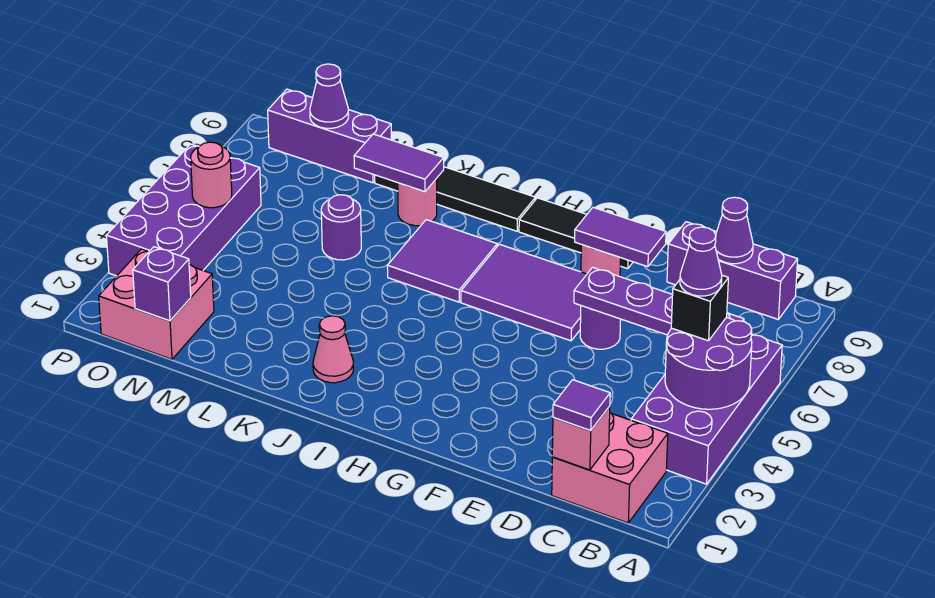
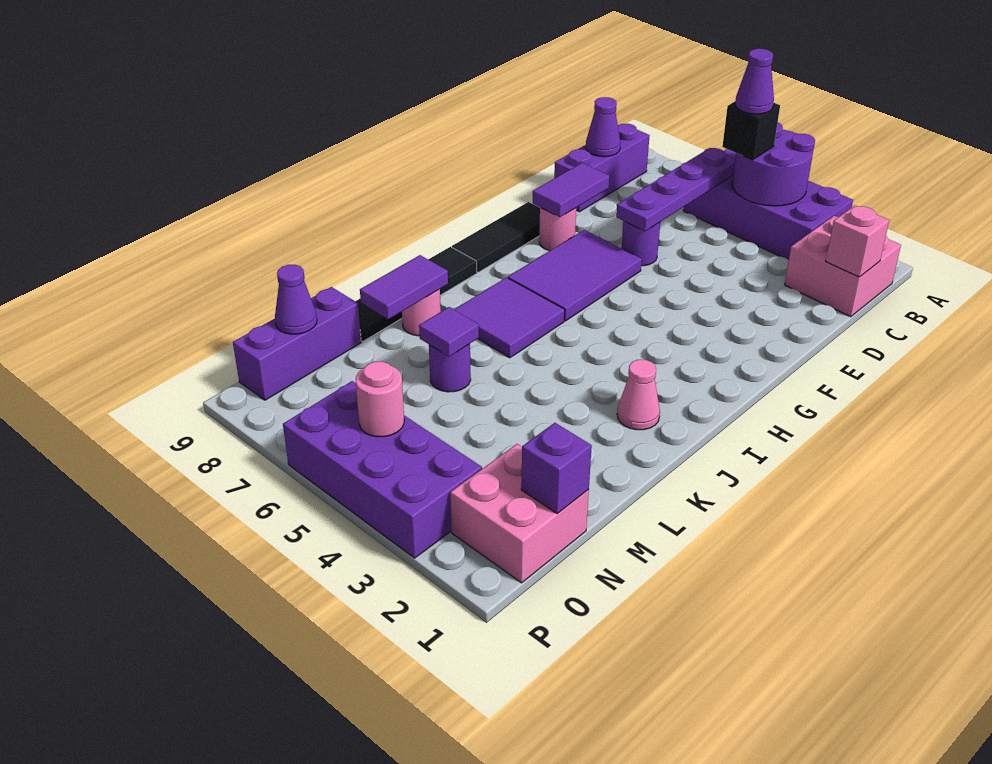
purple 1x1 tile [553,380,610,431] -> purple 1x1 tile moved to [419,307,479,356]

